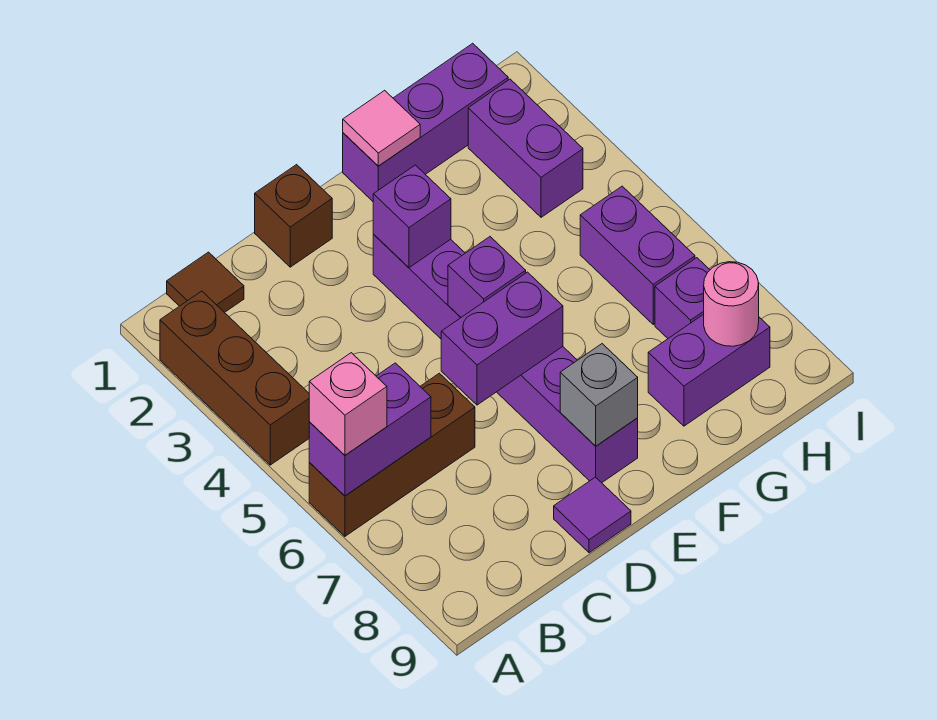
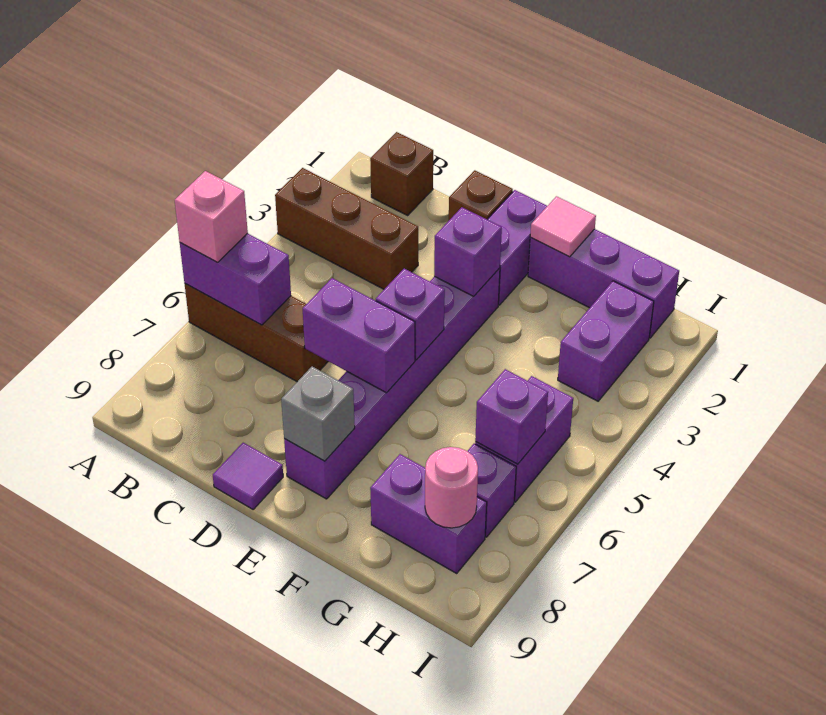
brown 1x3 brick [160,291,309,465] -> brown 1x3 brick turned to [275,168,418,289]
brown 1x1 tile [167,252,244,313] -> brown 1x1 brick [370,132,433,215]
none -> purple 1x2 brick [487,190,547,305]
none -> purple 1x1 brick [475,369,548,464]

